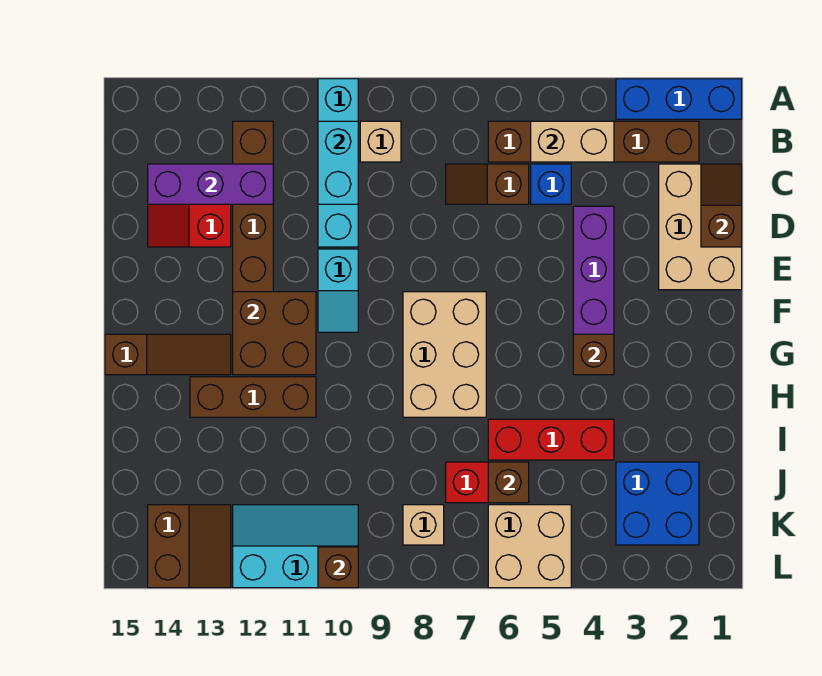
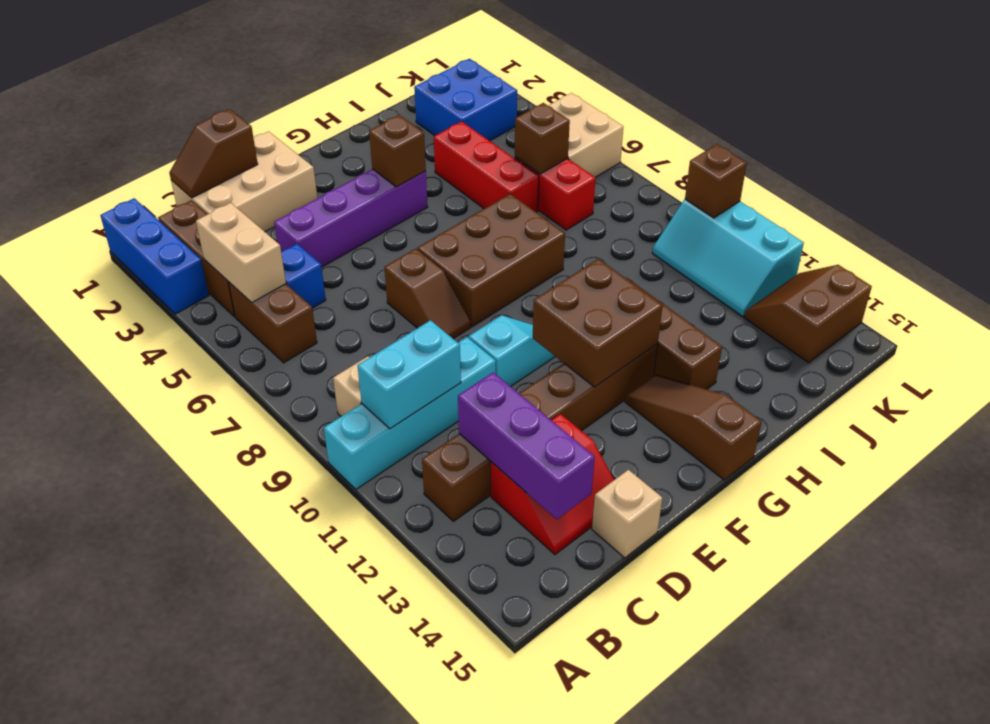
brown 1x2 slope [446,164,529,204] -> brown 1x2 slope moved to [384,249,471,339]
tan 2x3 brick [403,292,486,417] -> brown 2x3 brick [418,194,565,327]
tan 1x1 brick [403,505,444,545] -> tan 1x1 brick moved to [592,470,662,558]

